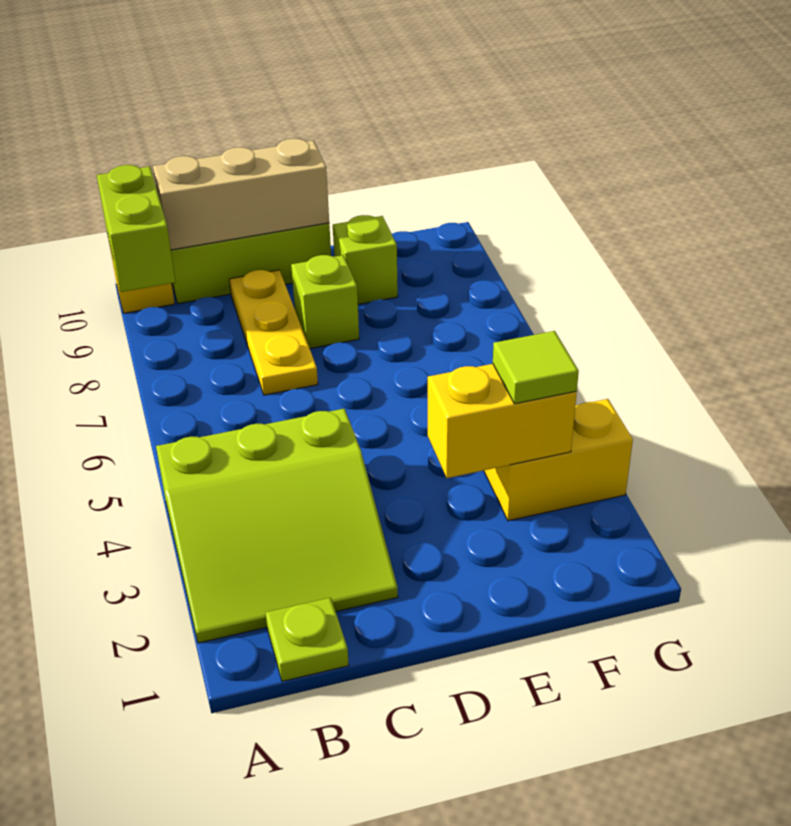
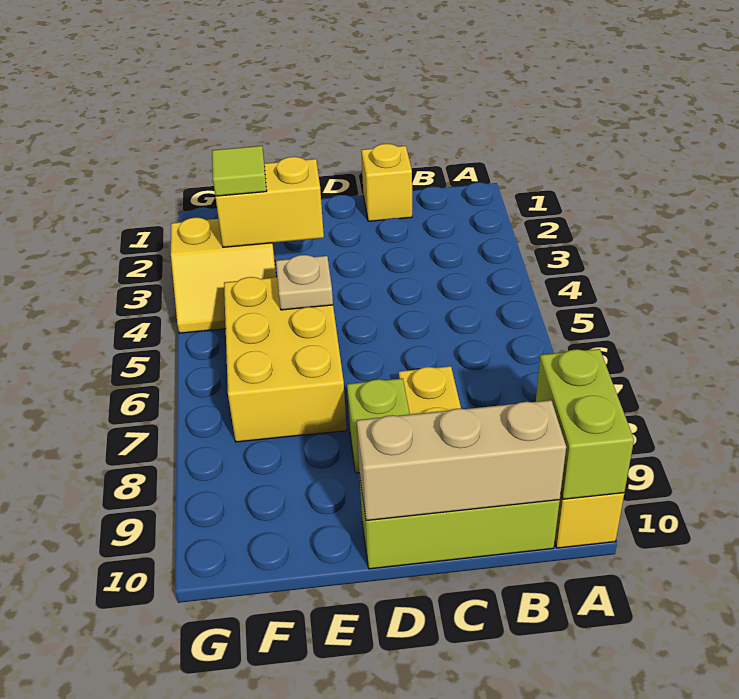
lime 3x3 slope [156,409,398,643] -> none
lime 1x1 plate [266,598,349,681] -> none
none -> yellow 1x1 brick [361,144,412,221]
none -> yellow 2x3 brick [224,277,347,442]
none -> tan 1x1 plate [276,255,333,310]
lime 1x1 brick [333,215,398,304] -> none

